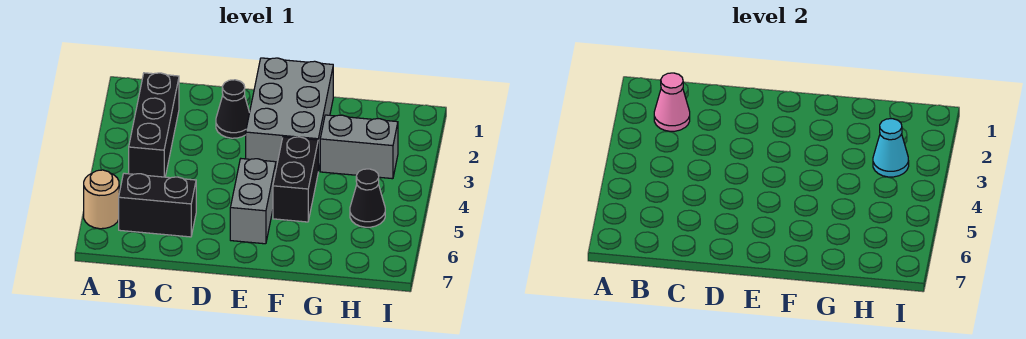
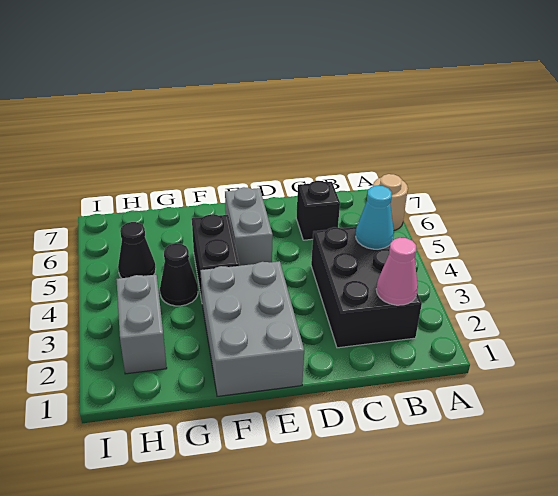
black 1x3 brick [129,73,179,177] -> black 2x3 brick [311,227,422,348]
black 1x2 brick [119,173,196,237] -> black 1x1 brick [296,181,340,240]
black 1x1 cone [216,80,250,138] -> black 1x1 cone moved to [160,243,198,306]
grey 1x2 brick [320,115,398,179] -> grey 1x2 brick turned to [116,275,167,374]
cyan 1x1 cone [873,119,909,177] -> cyan 1x1 cone moved to [356,186,394,249]

